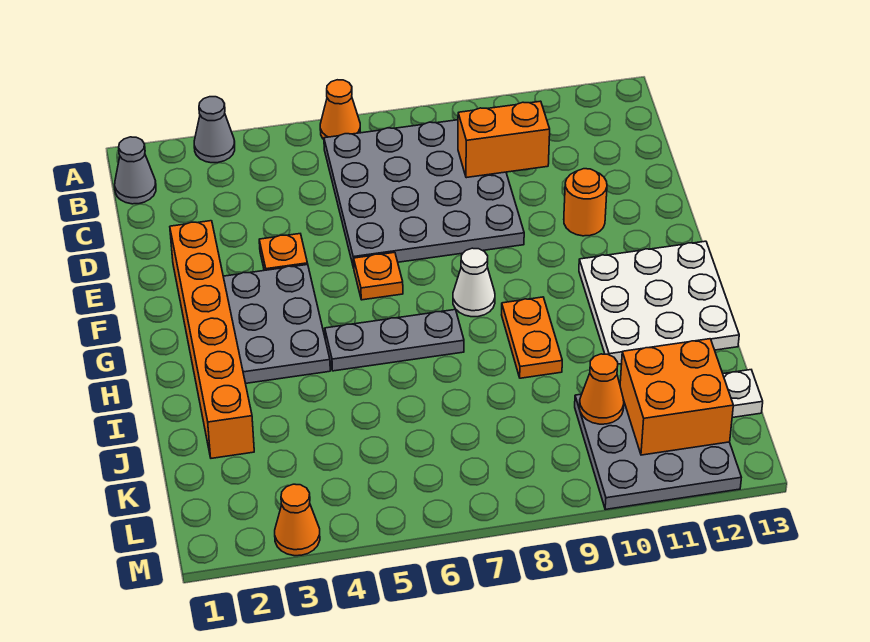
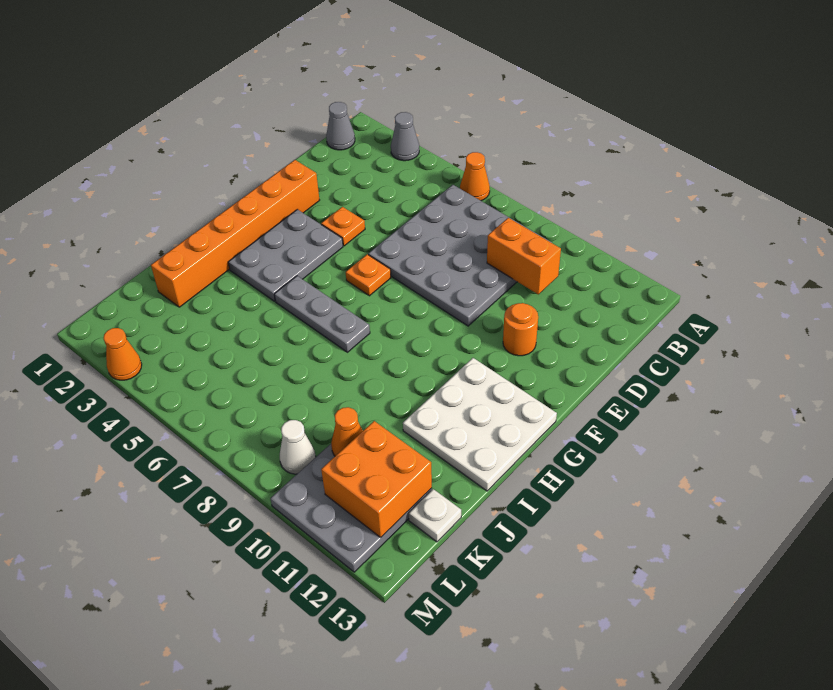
white 1x1 cone [453,248,495,317] -> white 1x1 cone moved to [280,420,316,474]
orange 1x2 plate [502,297,562,378] -> none

